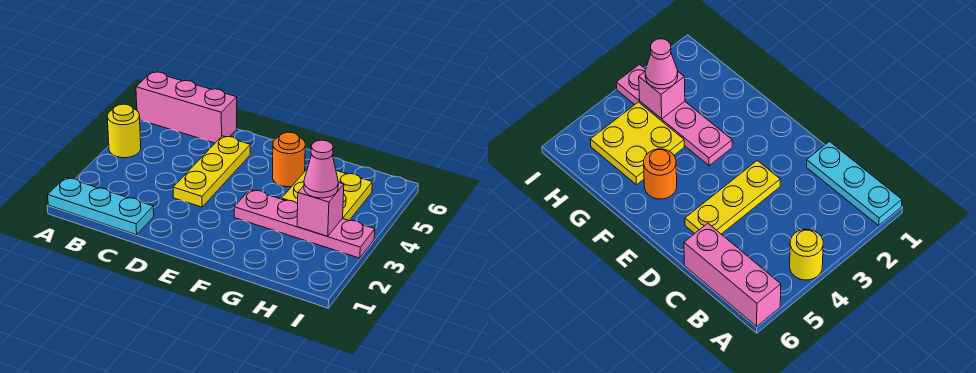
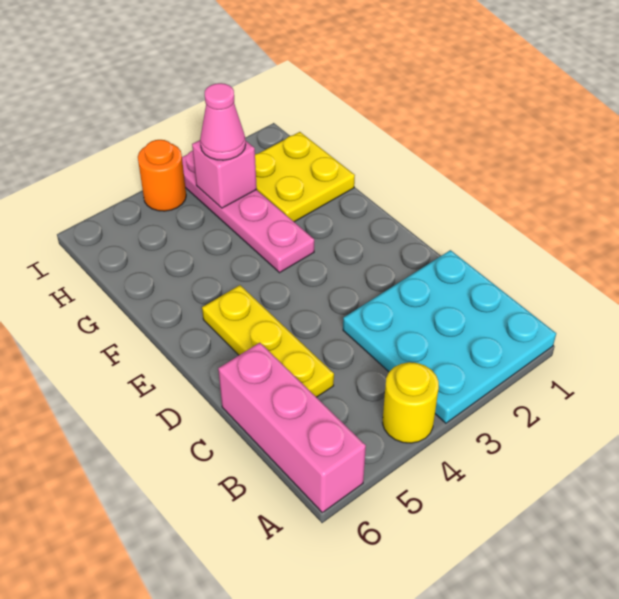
cyan 1x3 plate [48,177,154,235] -> cyan 3x3 plate [343,250,556,423]
yellow 1x3 plate [173,136,250,207] -> yellow 1x3 plate turned to [202,285,334,397]
orange 1x1 round brick [273,132,305,187] -> orange 1x1 round brick moved to [138,140,186,211]
yellow 2x2 plate [282,169,372,220] -> yellow 2x2 plate moved to [255,132,355,222]

